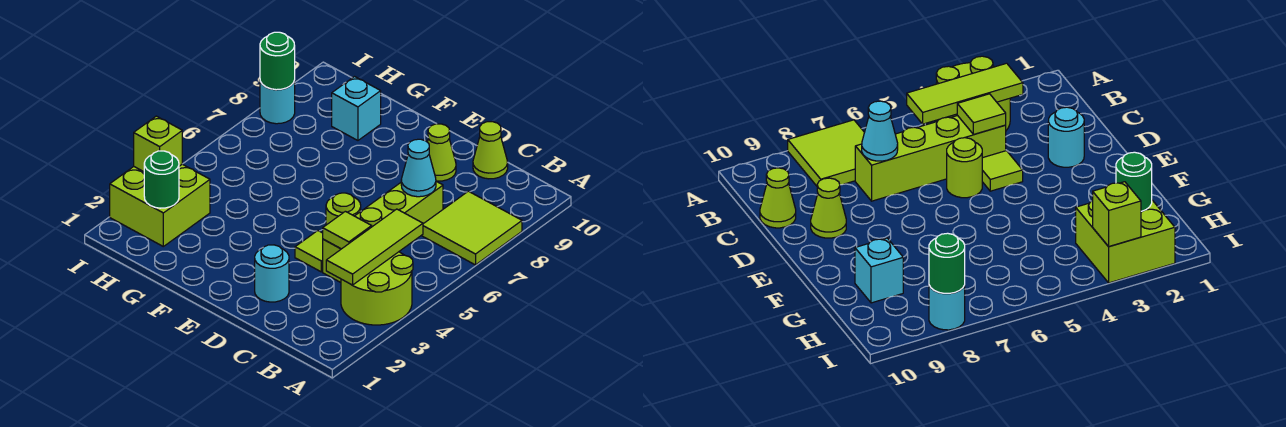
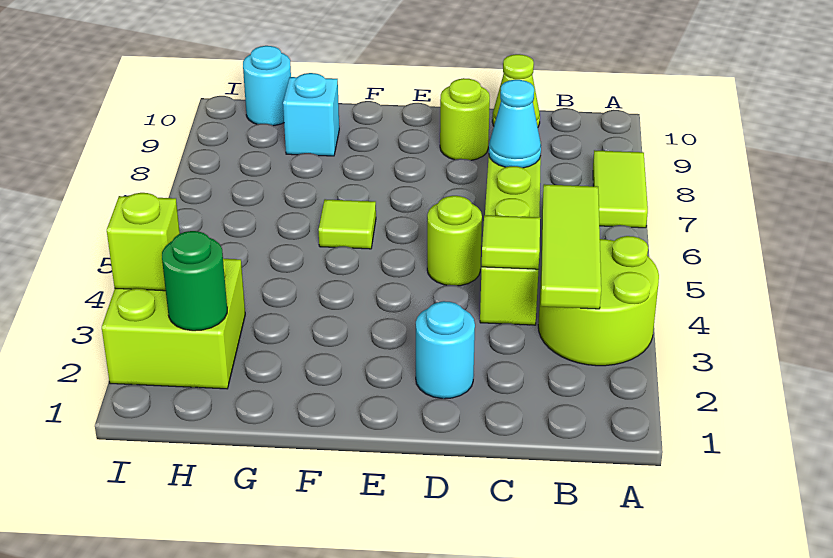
lime 2x2 tile [422,191,522,265] -> lime 1x2 tile [593,150,648,228]
lime 1x1 tile [295,231,323,272] -> lime 1x1 tile moved to [319,199,376,249]
lime 1x1 cone [428,124,456,181] -> lime 1x1 round brick [440,78,490,160]
cyan 1x1 round brick [260,81,295,124] -> cyan 1x1 round brick moved to [243,46,291,126]
green 1x1 round brick [260,32,295,90] -> none

